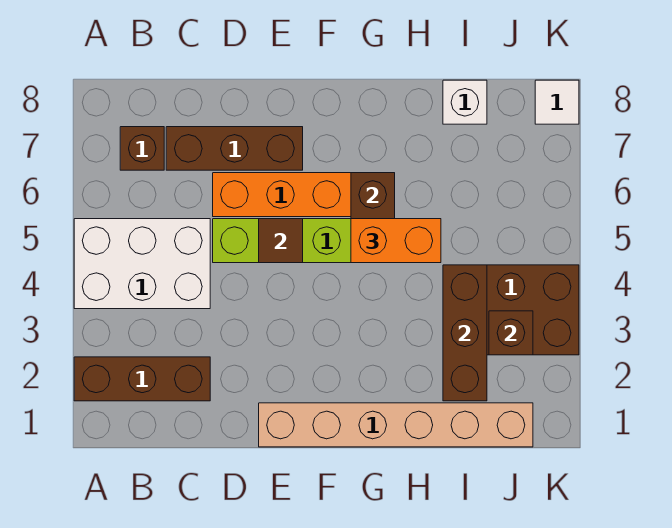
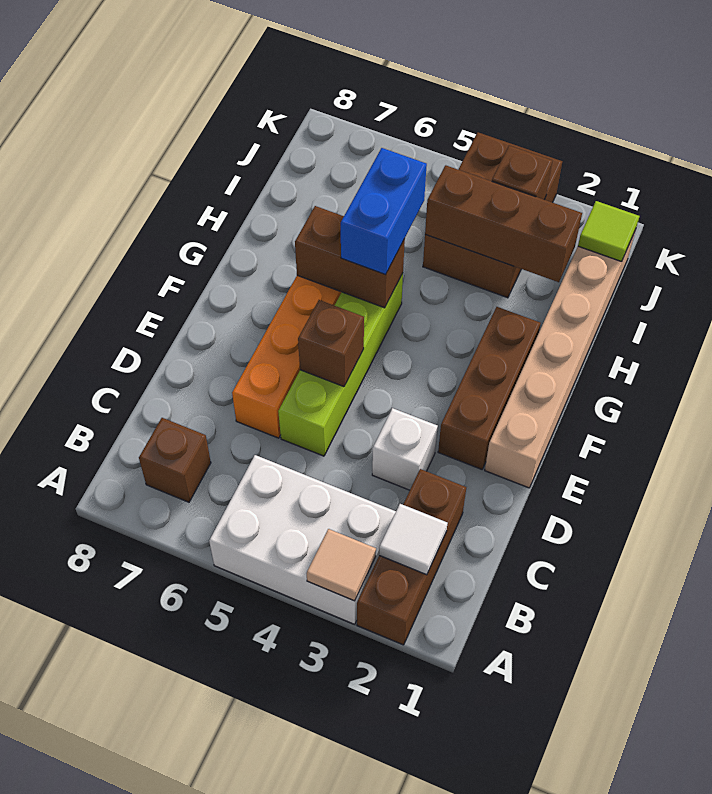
none -> tan 1x1 tile [307,529,376,601]
white 2x3 brick [74,219,210,309] -> white 2x3 brick turned to [209,455,396,624]
brown 1x3 brick [166,127,303,170] -> brown 1x3 brick moved to [438,307,541,469]
brown 1x1 tile [259,219,303,263] -> brown 1x1 brick [298,300,364,387]
orange 1x2 brick [351,219,441,263] -> blue 1x2 brick [341,148,427,275]
white 1x1 brick [443,80,487,124] -> white 1x1 brick moved to [372,408,438,490]
none -> lime 1x1 tile [578,201,639,262]
white 1x1 tile [535,80,579,124] -> white 1x1 tile moved to [379,504,447,575]

